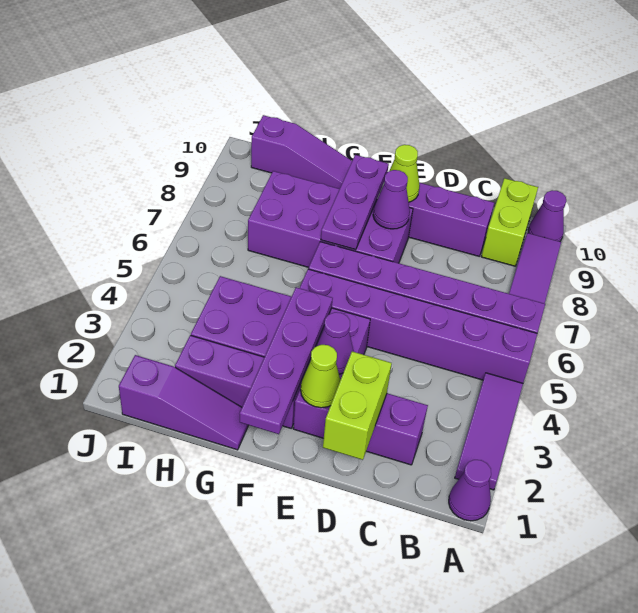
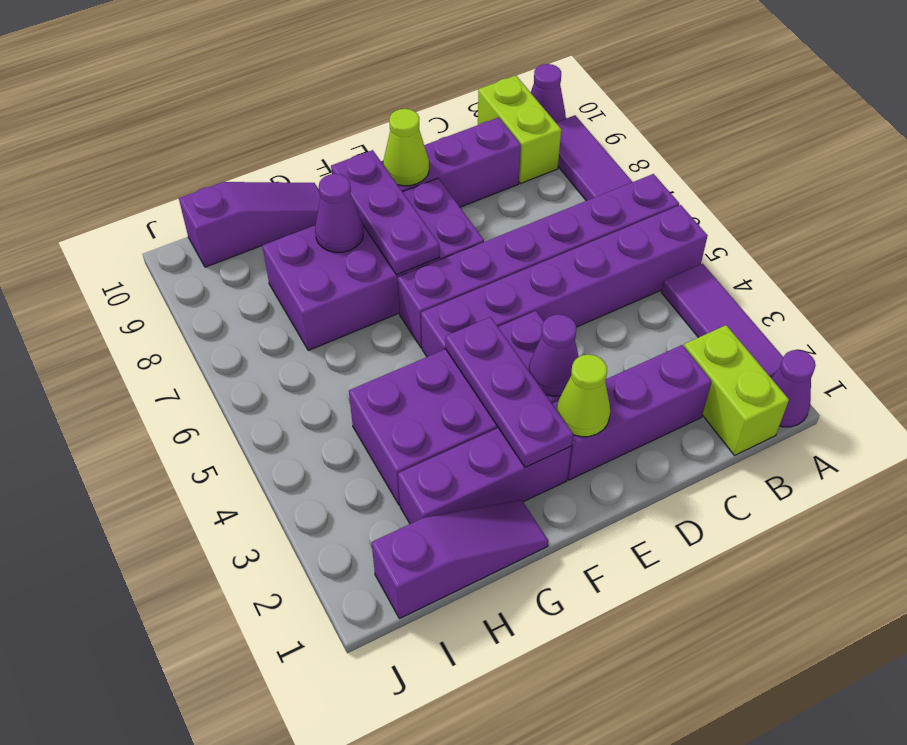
lime 1x2 brick [323,351,392,460] -> lime 1x2 brick moved to [684,325,789,455]
purple 1x1 cone [373,170,410,229] -> purple 1x1 cone moved to [315,174,363,252]
purple 1x4 plate [240,287,333,434] -> purple 1x3 plate [446,317,573,467]

